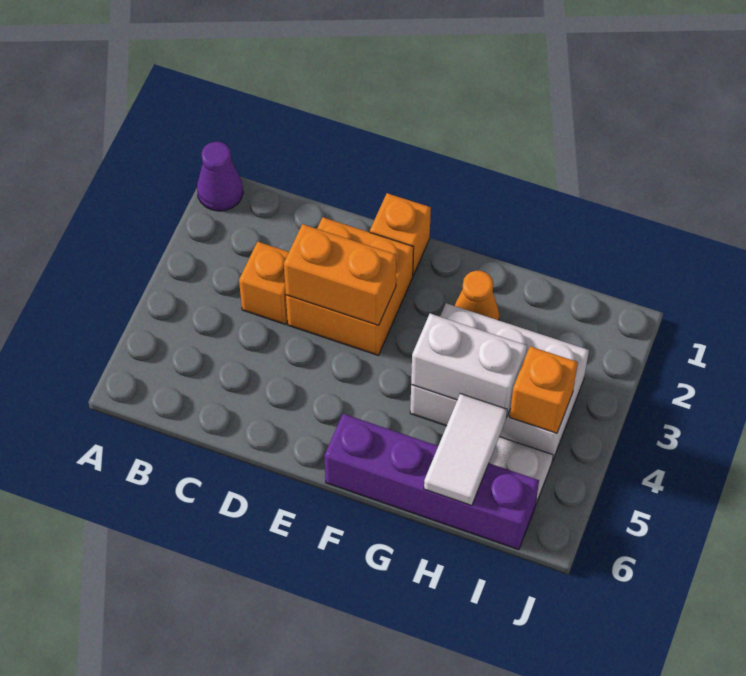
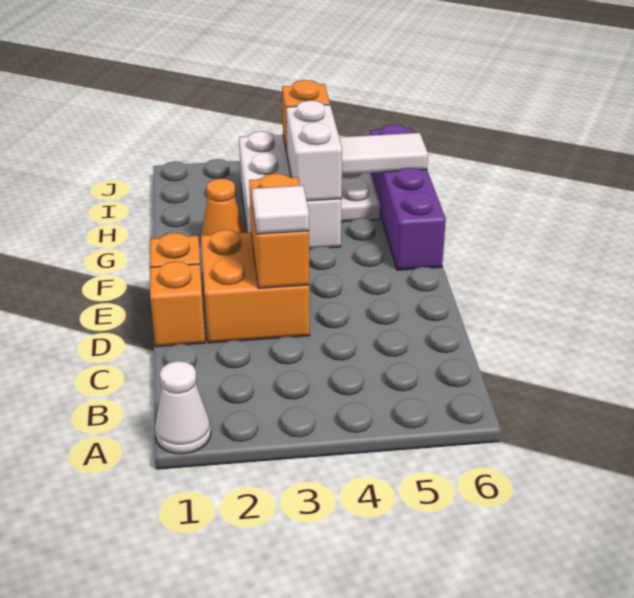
purple 1x1 cone [197,142,243,211] -> white 1x1 cone [155,361,211,454]
orange 1x1 brick [239,242,289,324] -> orange 1x1 brick moved to [150,261,205,347]
none -> white 1x1 tile [252,185,309,234]

